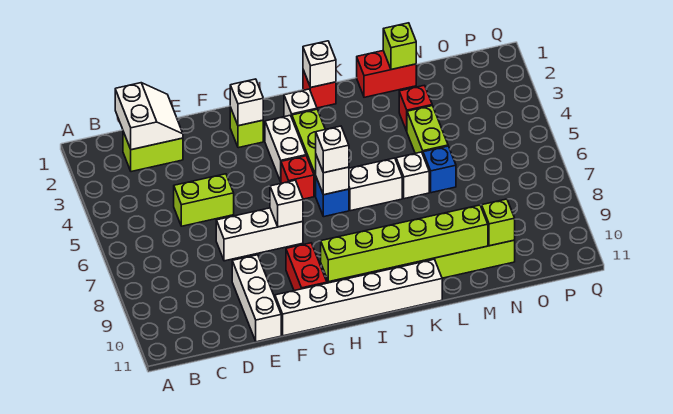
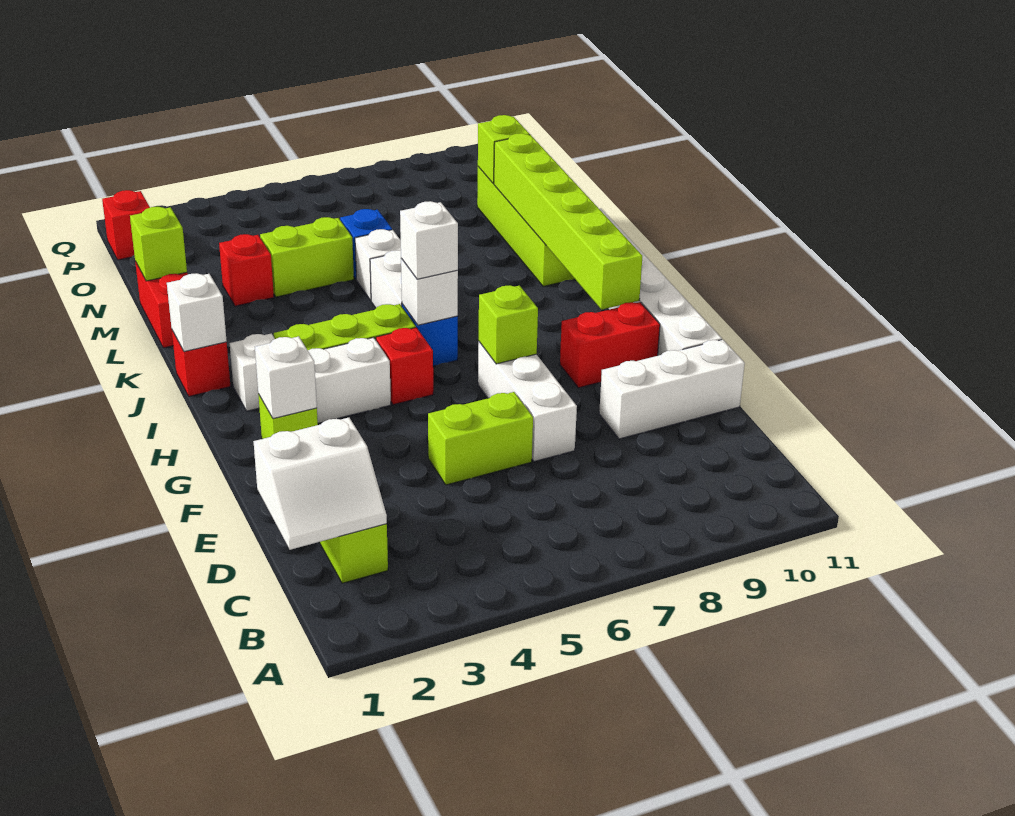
white 2x2 slope [115,83,183,150] -> white 2x2 slope turned to [254,418,387,550]
lime 1x2 brick [174,174,234,226] -> lime 1x2 brick turned to [428,392,533,485]
white 1x1 brick [270,180,303,227] -> lime 1x1 brick [479,285,538,364]
none -> red 1x1 brick [102,190,150,260]

